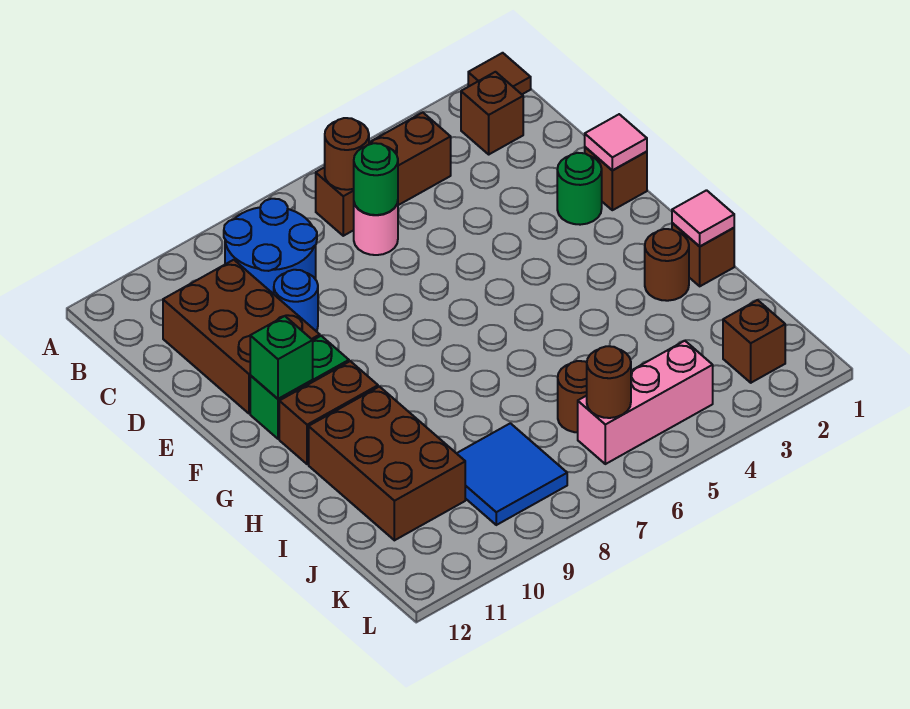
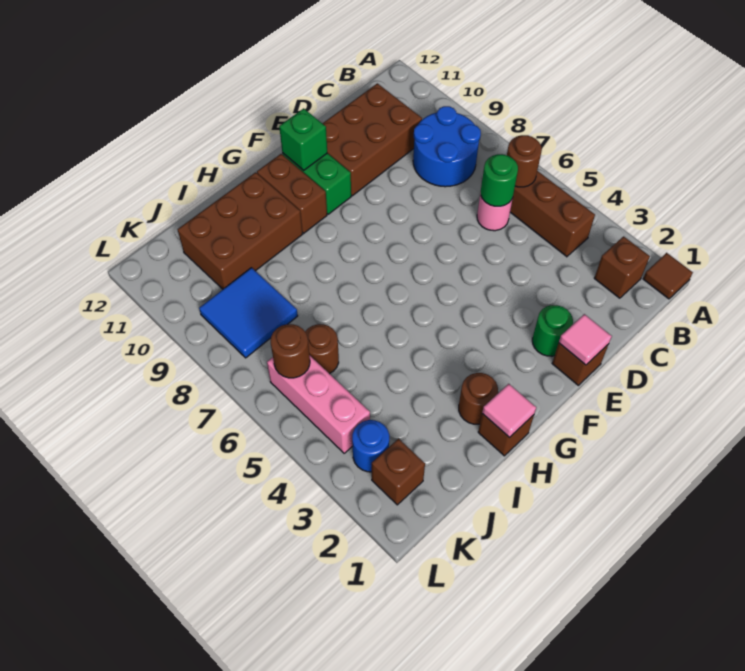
blue 1x1 round brick [274,270,318,331] -> blue 1x1 round brick moved to [352,420,389,472]

